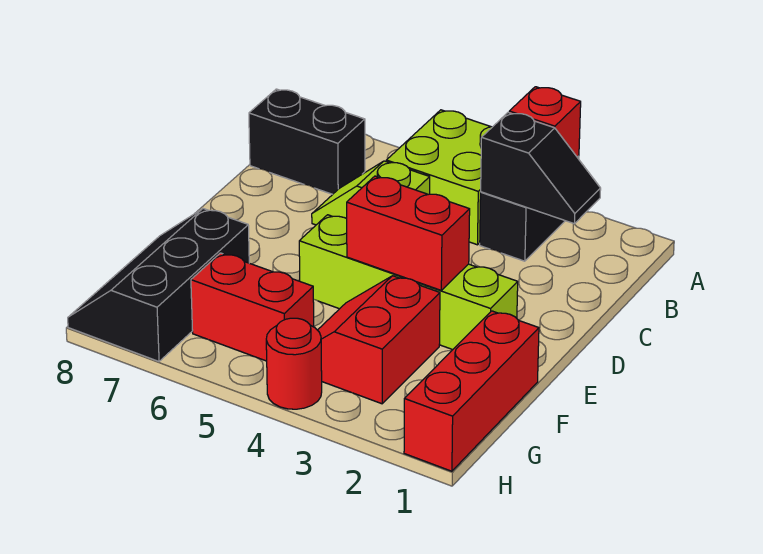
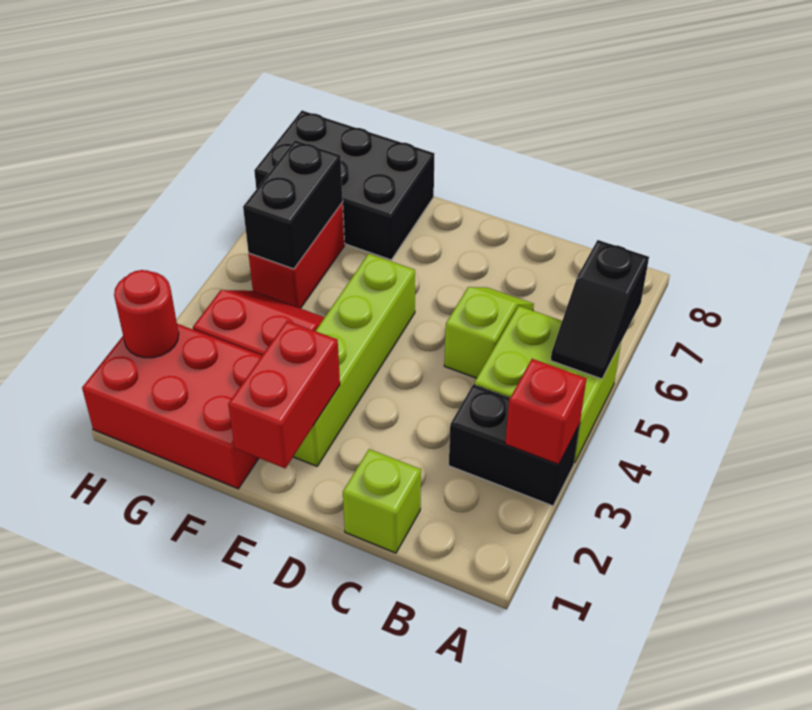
black 1x2 slope [481,113,601,224] -> black 1x2 slope moved to [551,240,649,379]
black 1x2 brick [249,89,365,194] -> black 1x2 brick moved to [243,140,343,269]
none -> lime 1x1 brick [343,449,421,553]
red 1x2 brick [347,176,470,290] -> red 1x2 brick moved to [228,321,340,468]
red 1x3 brick [404,311,539,471] -> red 2x3 brick [82,324,262,489]
black 2x3 slope [68,209,249,361] -> black 2x3 brick [254,111,434,260]
red 1x1 round brick [266,318,322,409] -> red 1x1 round brick moved to [114,270,179,358]

